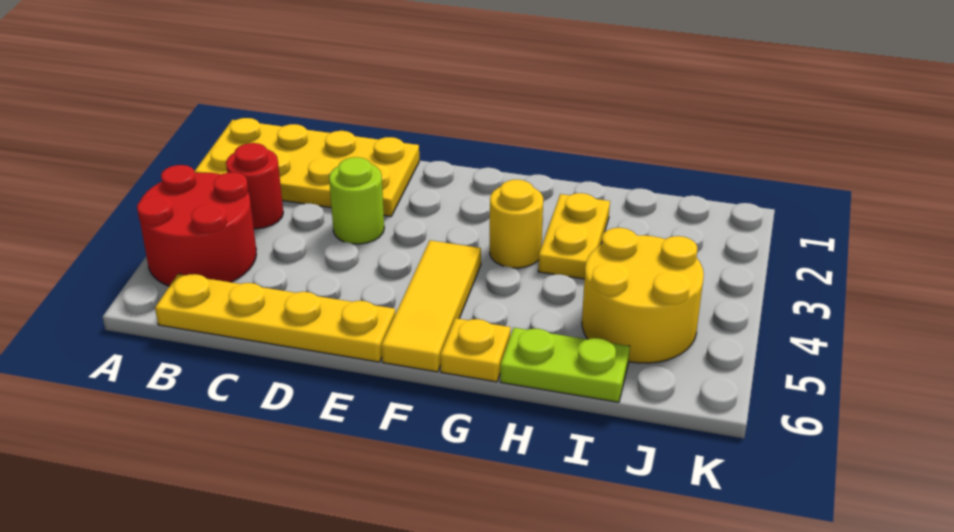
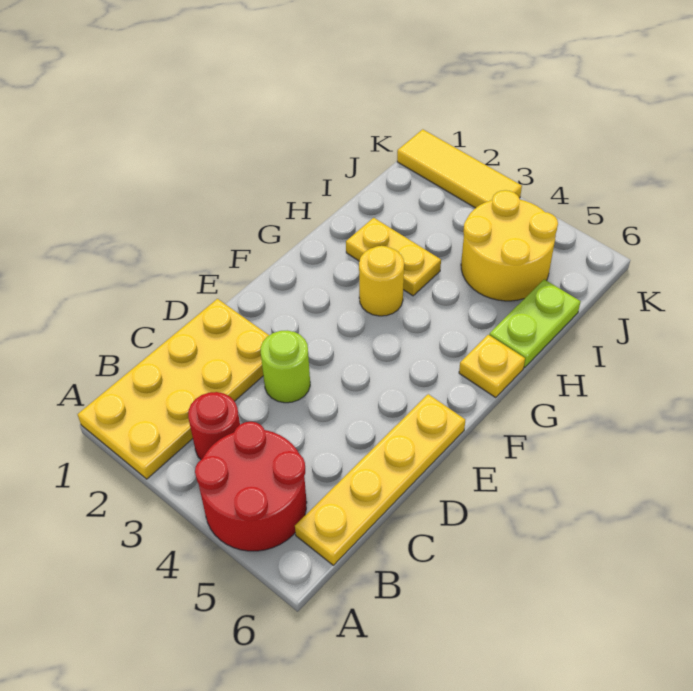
yellow 1x3 tile [381,240,481,372] -> yellow 1x3 tile moved to [397,129,522,208]

